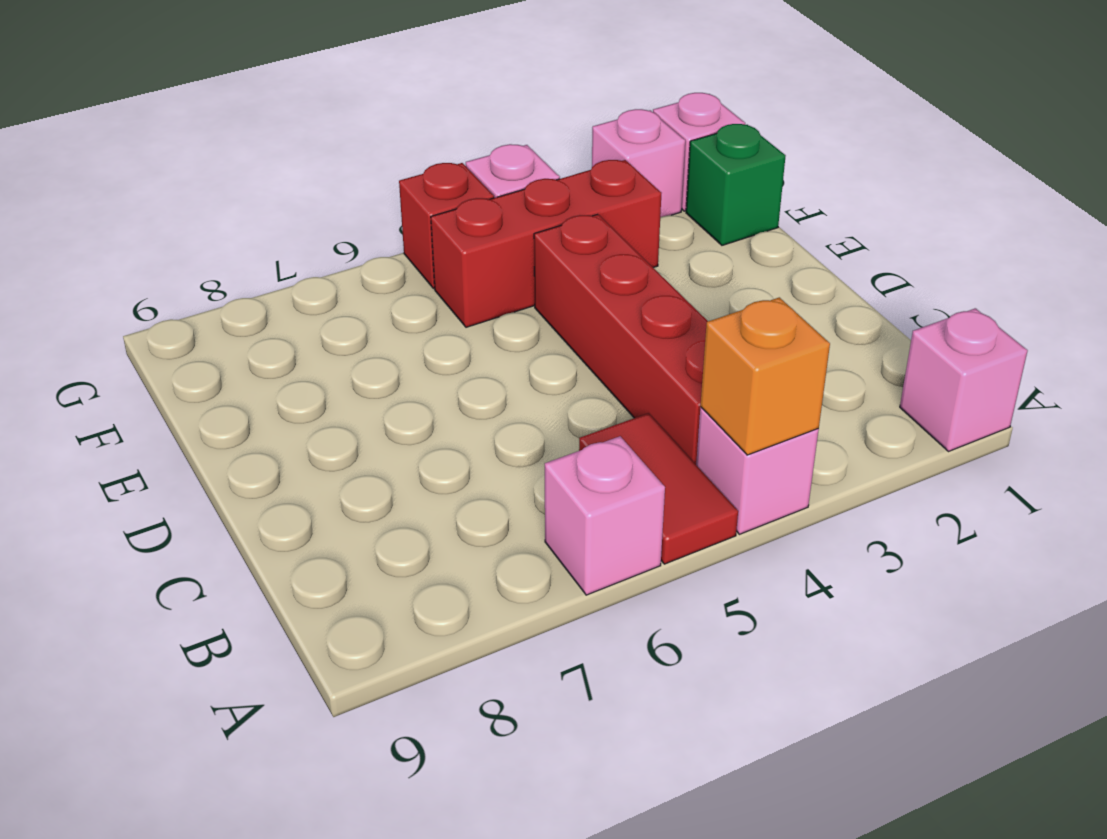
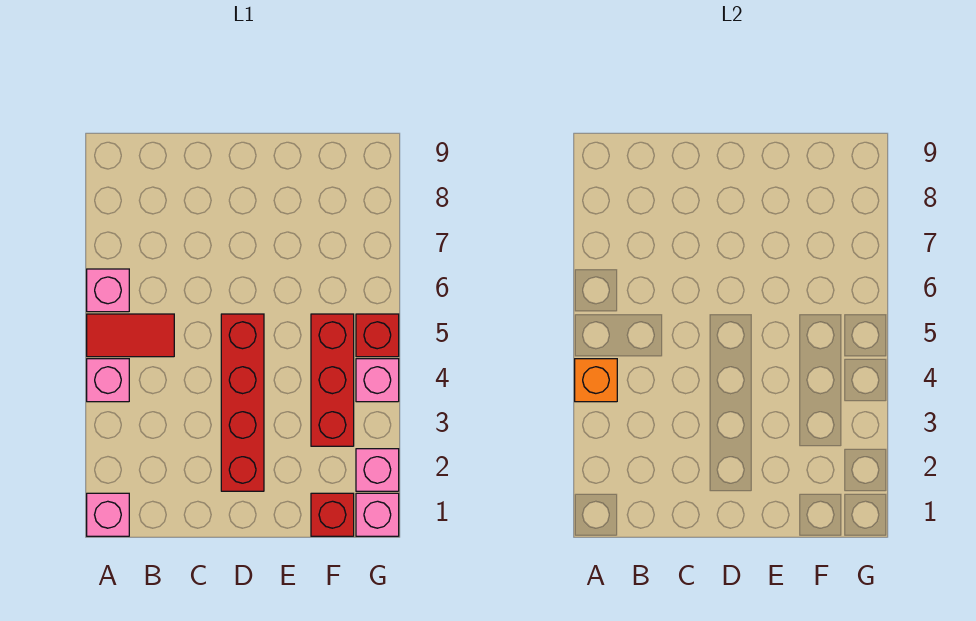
red 1x4 brick [534,214,708,464] -> red 1x4 brick turned to [221,314,264,491]
green 1x1 brick [686,124,786,245] -> red 1x1 brick [311,493,354,536]

